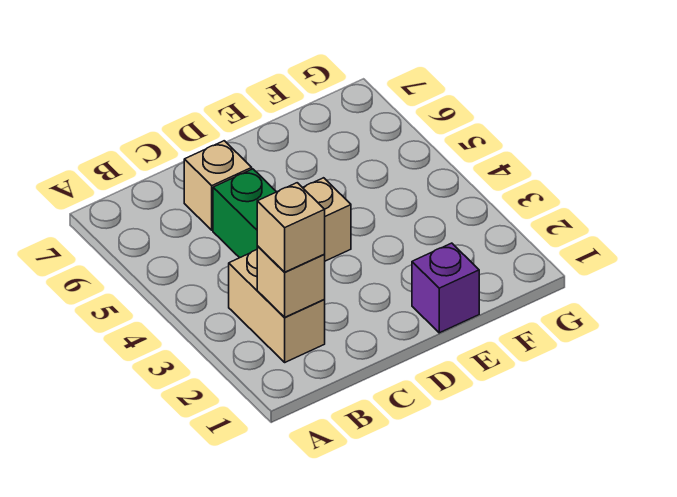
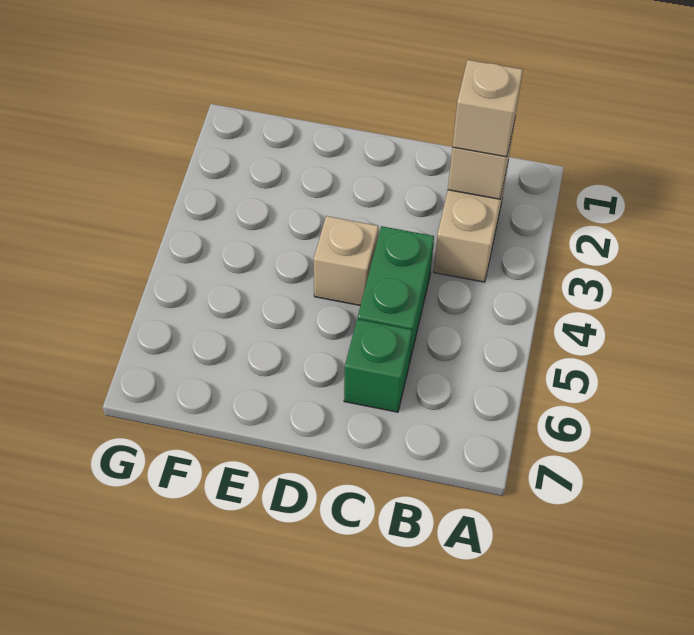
tan 1x1 brick [184,141,252,230] -> green 1x1 brick [344,319,412,412]
purple 1x1 brick [412,243,479,333] -> none

